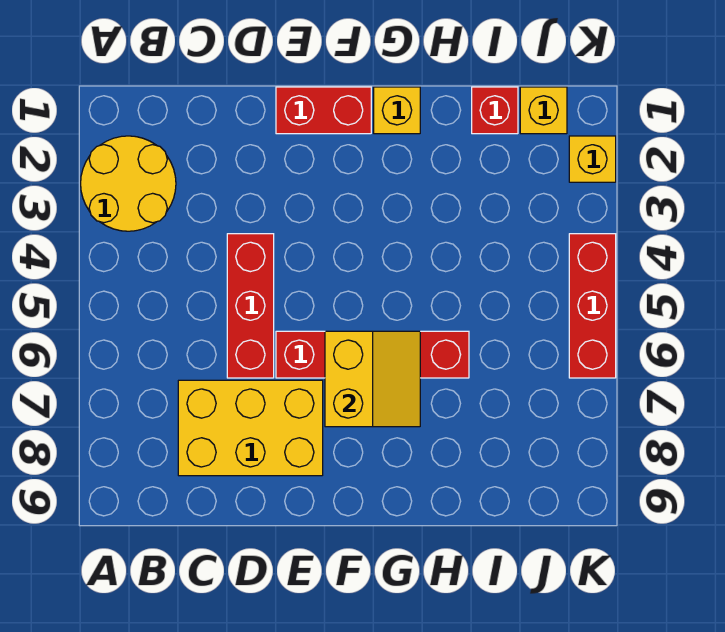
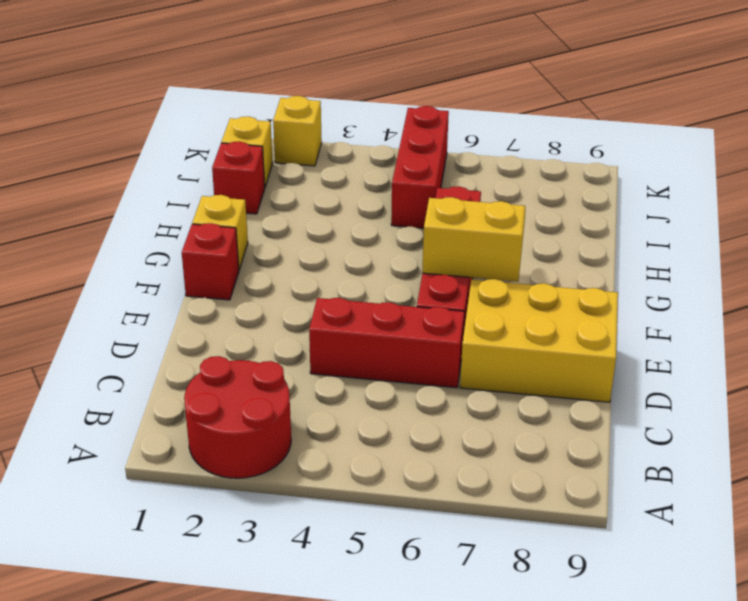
yellow 2x2 round brick [81,136,176,231] -> red 2x2 round brick [184,356,291,478]
yellow 2x3 brick [178,380,323,476] -> yellow 2x3 brick turned to [460,279,618,402]
red 1x2 brick [276,87,371,134] -> red 1x1 brick [182,223,239,300]
red 1x3 brick [569,234,616,378] -> red 1x3 brick turned to [391,106,449,228]

